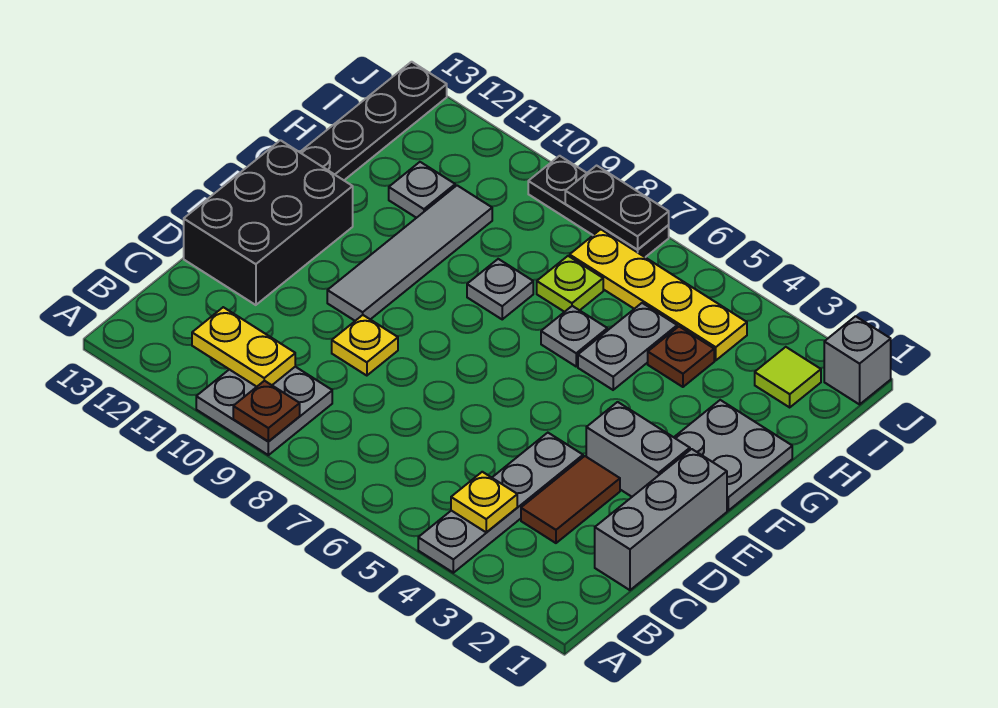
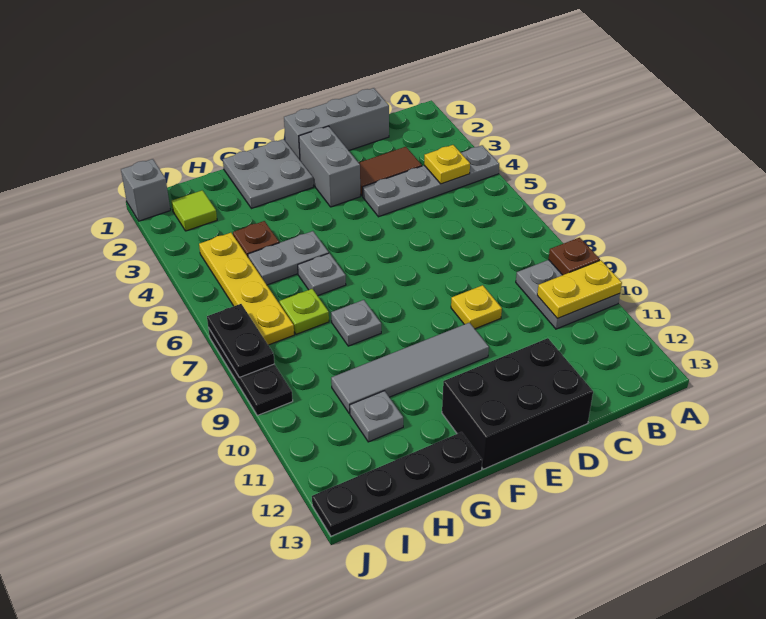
yellow 1x2 plate [192,307,295,387] -> yellow 1x2 plate turned to [537,260,622,319]

